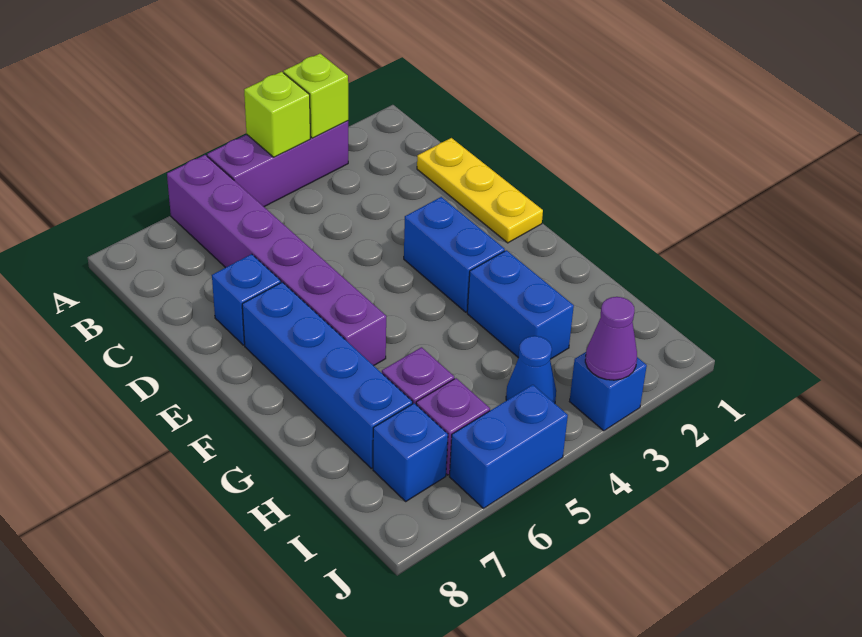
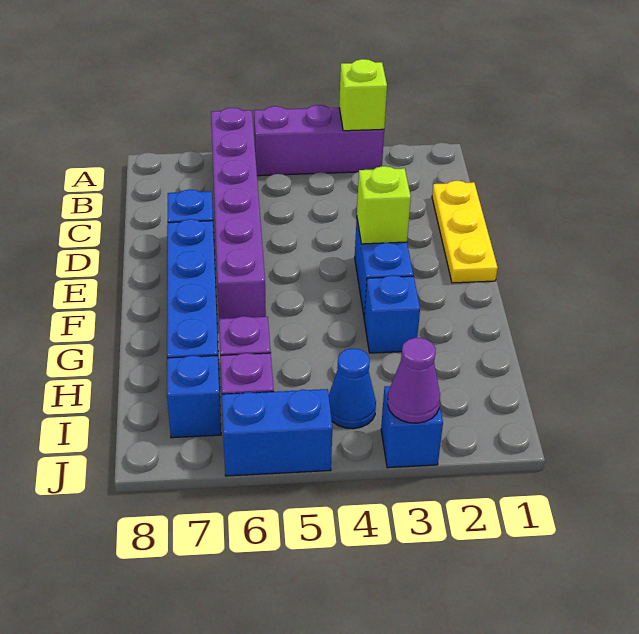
lime 1x1 brick [244,72,310,157] -> lime 1x1 brick moved to [357,166,411,244]
blue 1x2 brick [467,250,574,359] -> blue 1x1 brick [364,275,420,353]

